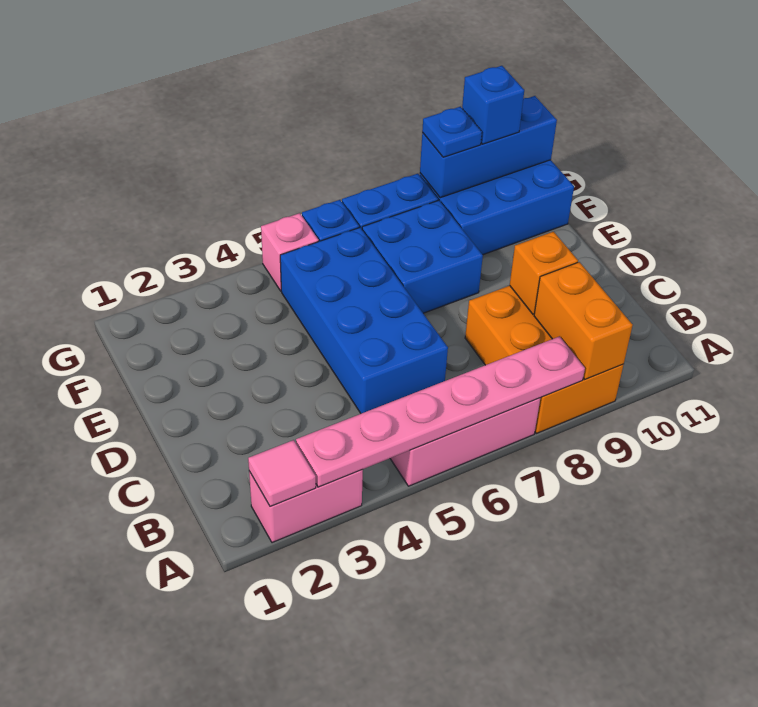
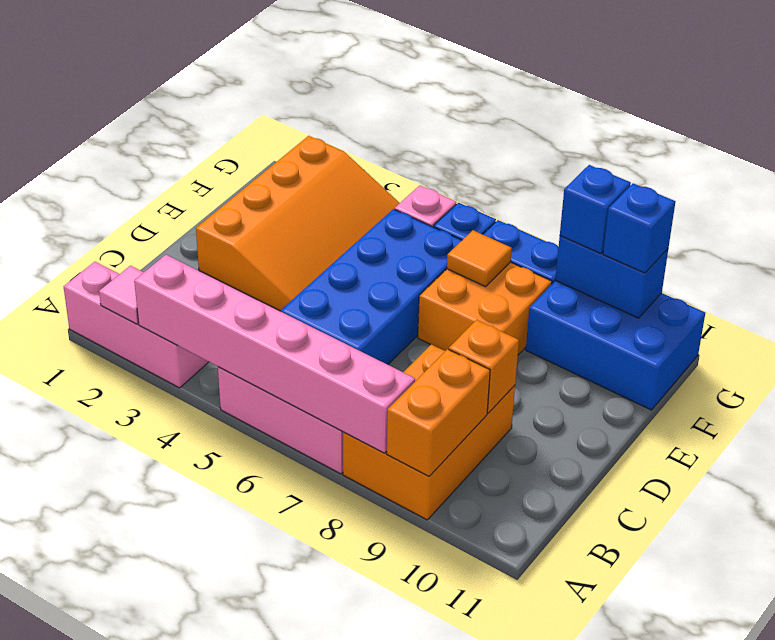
pink 1x2 brick [249,469,363,543] -> pink 1x3 brick [64,262,208,388]
pink 1x6 plate [296,336,585,487] -> pink 1x6 brick [134,255,415,453]
none -> orange 3x4 slope [196,136,399,311]
blue 2x2 brick [362,200,483,313] -> orange 2x2 brick [418,262,552,355]
none -> orange 1x1 tile [447,230,512,287]
blue 1x3 brick [420,96,557,198] -> blue 1x2 brick [555,236,668,318]
blue 1x1 plate [422,107,482,157] -> blue 1x1 brick [560,165,631,254]

